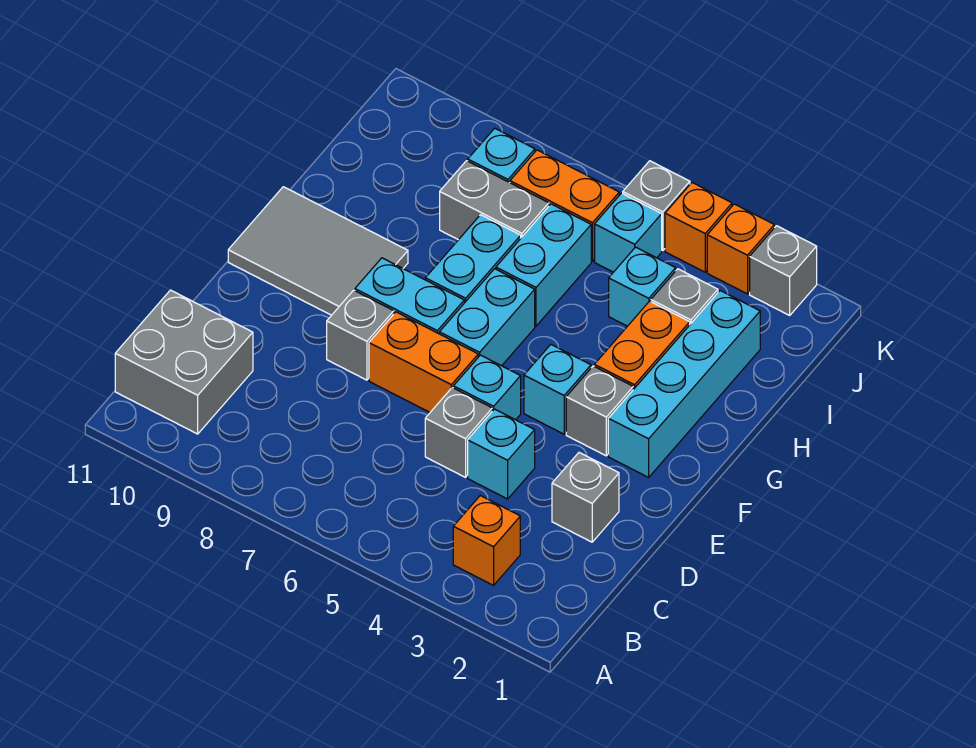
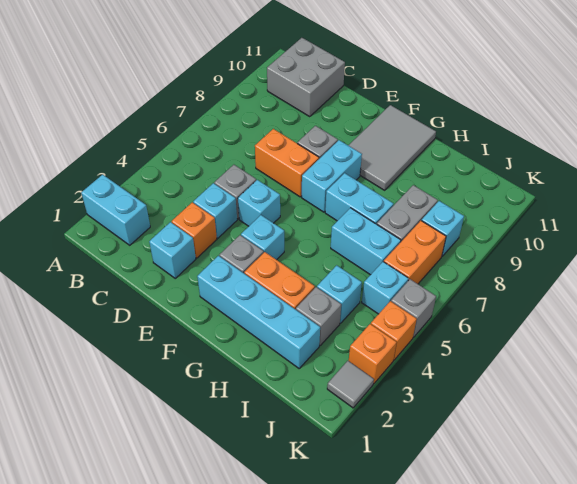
orange 1x1 brick [453,496,520,585] -> orange 1x1 brick moved to [172,202,217,258]
grey 1x1 brick [552,453,619,542] -> cyan 1x1 brick [149,222,196,278]
orange 1x2 brick [369,312,478,412] -> orange 1x2 brick turned to [255,129,319,197]
cyan 1x2 brick [439,269,535,366] -> cyan 1x2 brick moved to [81,175,150,245]
grey 1x1 brick [750,226,817,315] -> grey 1x1 tile [327,361,374,408]

